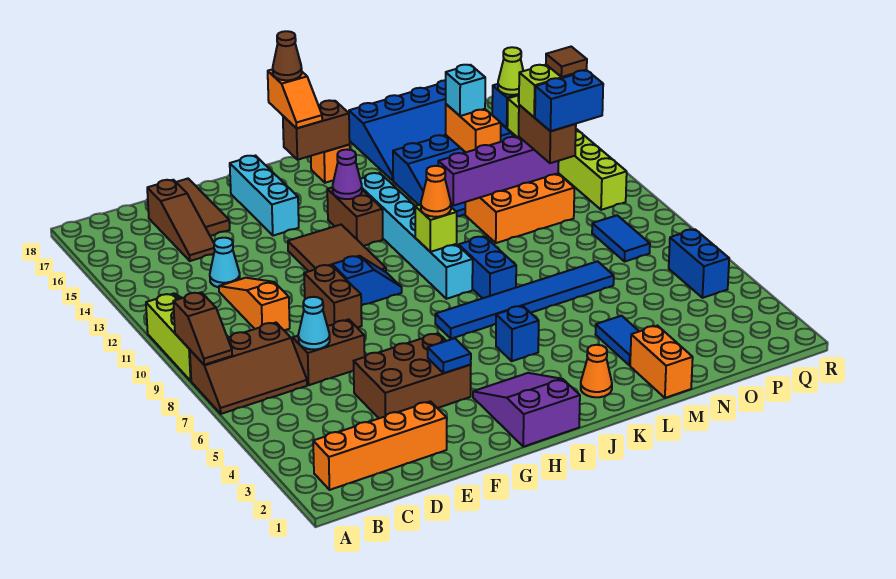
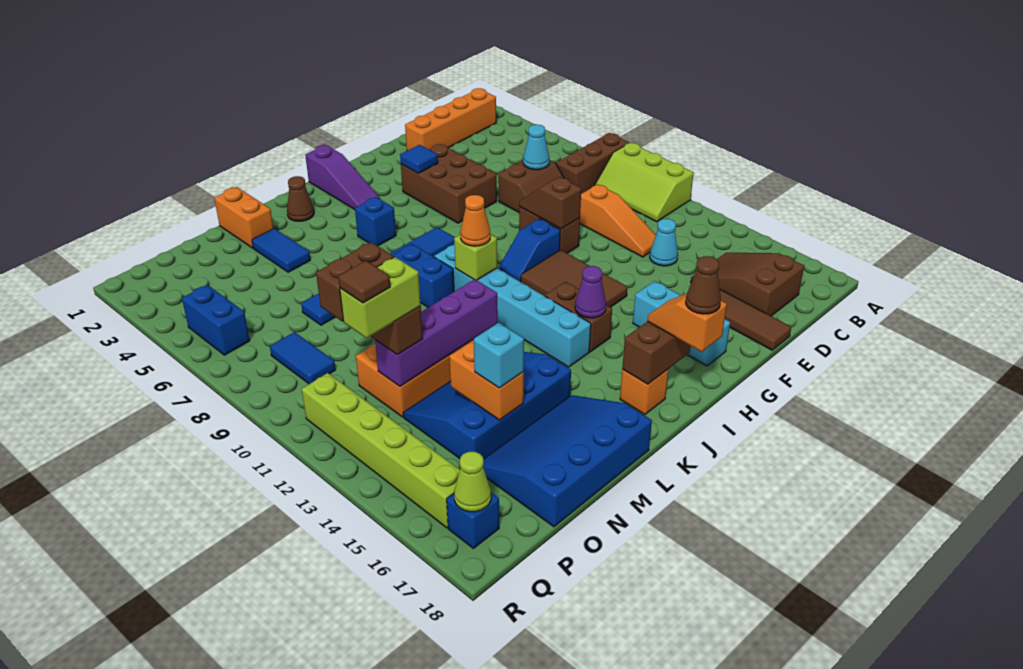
brown 1x2 slope [173,292,232,365] -> brown 1x2 slope moved to [519,177,581,229]
brown 1x3 slope [147,180,215,261] -> brown 2x3 slope [691,253,804,316]
brown 2x3 brick [354,333,471,418] -> brown 2x3 brick turned to [401,144,497,223]
purple 2x3 slope [473,373,580,447] -> purple 1x3 slope [305,145,380,210]
orange 1x1 cone [581,345,612,397] -> brown 1x1 cone [287,176,314,221]
blue 1x2 brick [535,70,603,131] -> brown 1x2 brick [316,242,394,322]

